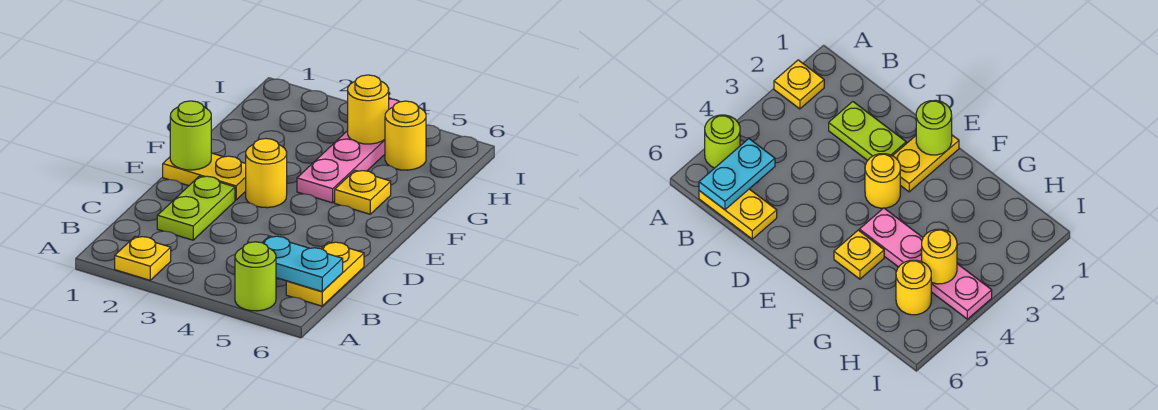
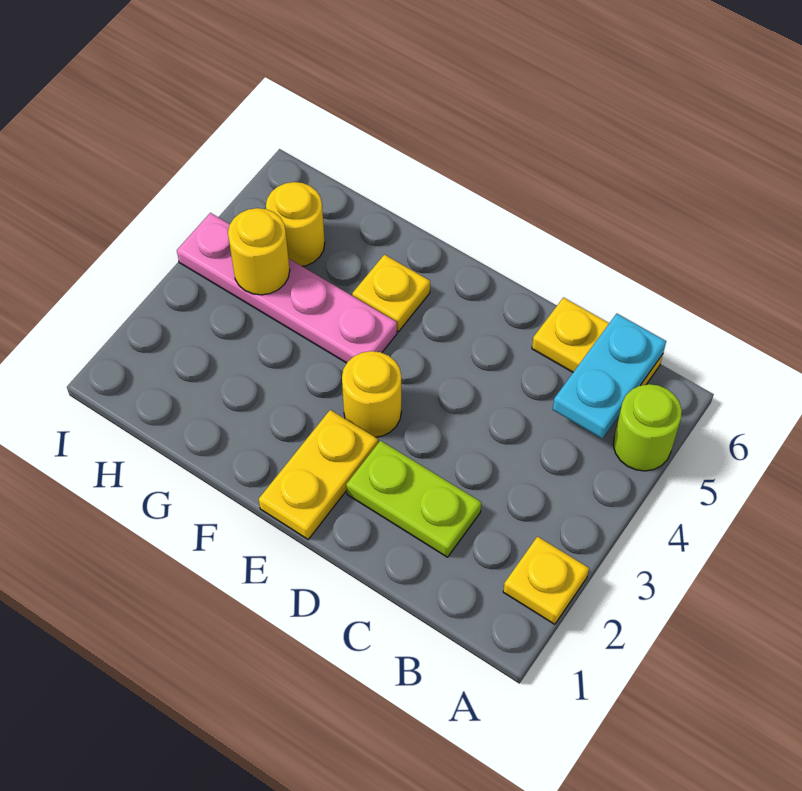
lime 1x1 round brick [170,101,211,170] -> none

